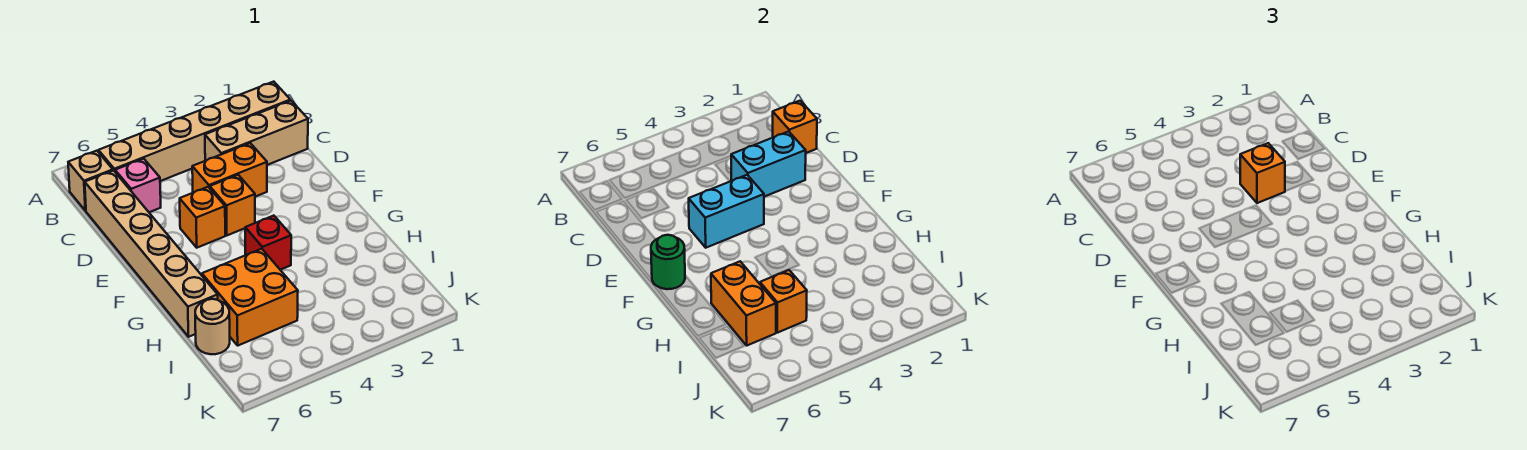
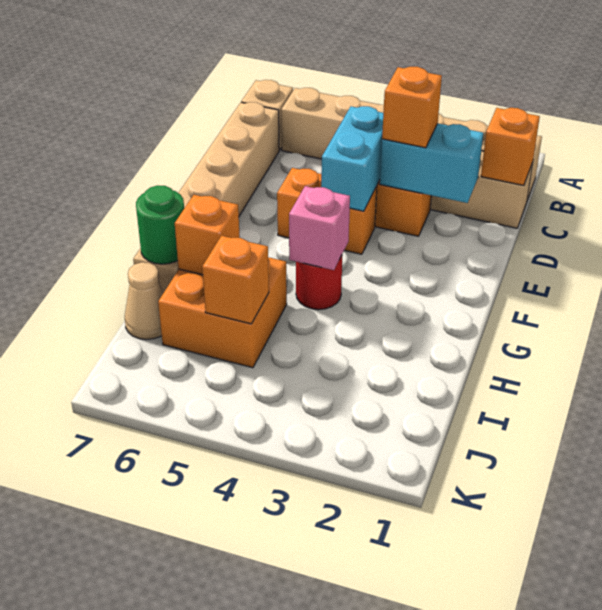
pink 1x1 brick [115,159,161,212] -> pink 1x1 brick moved to [289,186,350,270]
cyan 1x2 brick [689,175,764,248] -> cyan 1x2 brick turned to [321,106,383,211]
green 1x1 round brick [651,235,685,289] -> green 1x1 round brick moved to [136,185,184,264]
red 1x1 brick [245,216,291,270] -> red 1x1 round brick [296,255,342,310]
orange 1x2 brick [711,262,776,345] -> orange 1x1 brick [175,195,240,275]
tan 1x1 round brick [195,299,230,354] -> tan 1x1 cone [125,262,163,340]

